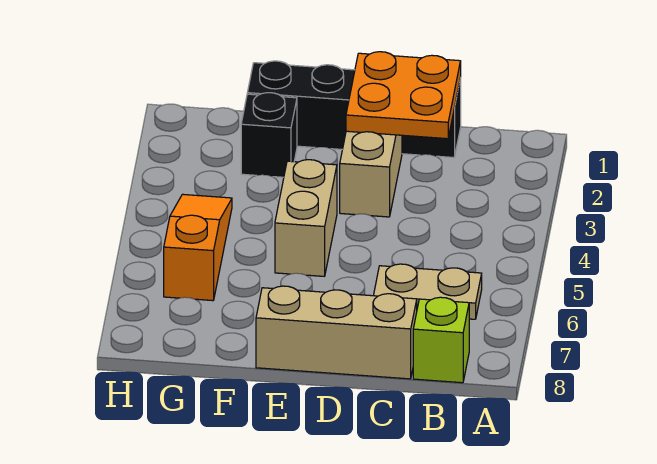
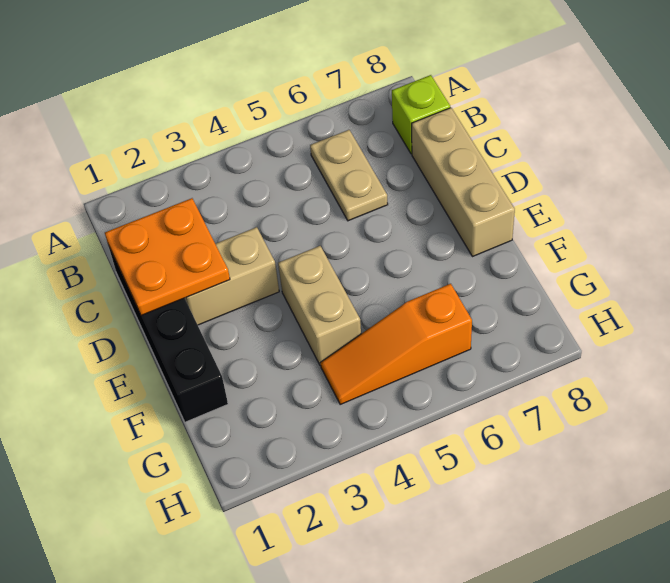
tan 1x2 brick [275,160,337,276] -> tan 1x2 brick turned to [278,246,361,366]
black 1x1 brick [241,93,297,177] -> none

